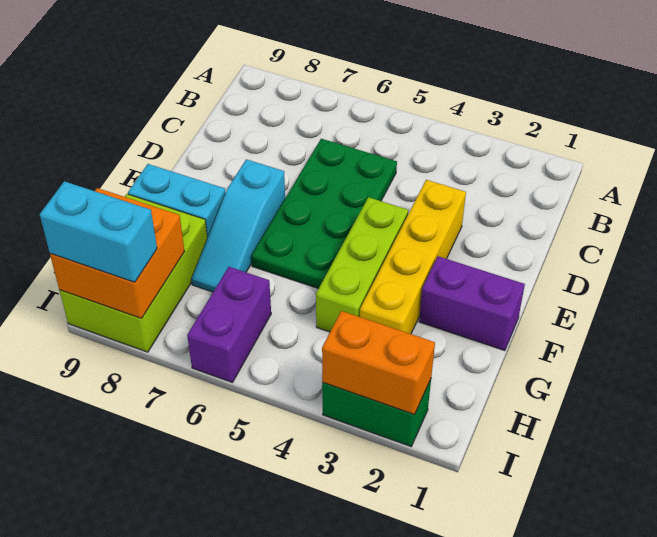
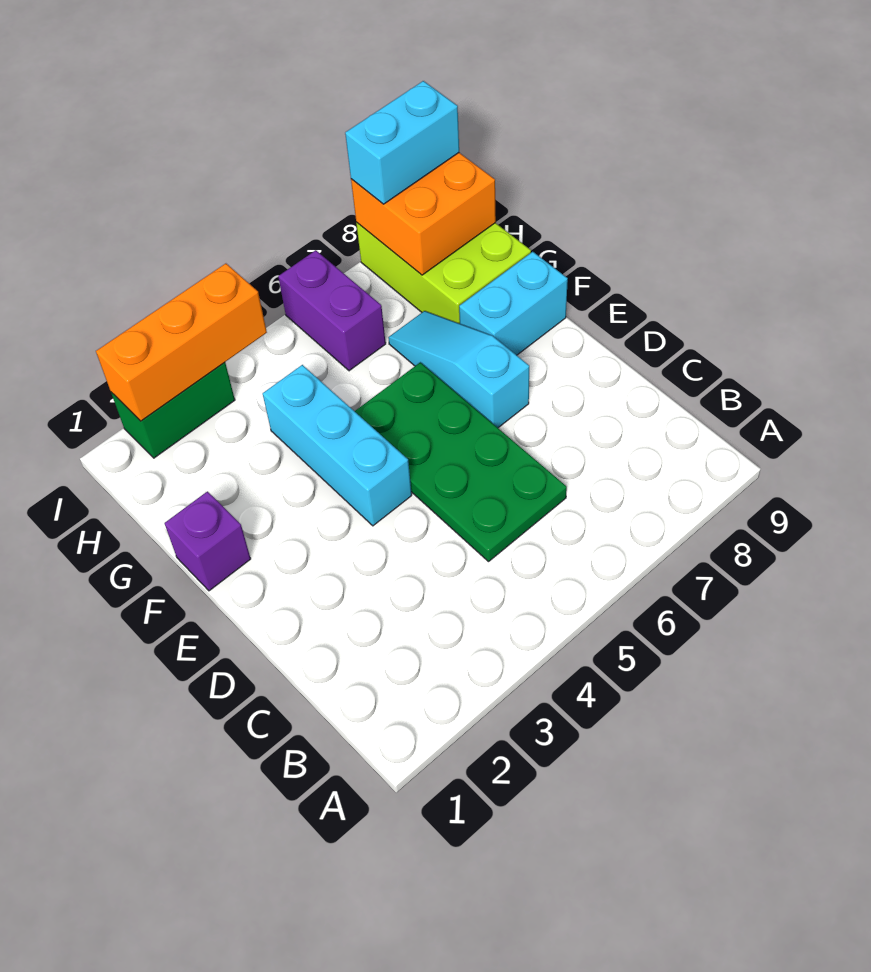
yellow 1x4 brick [360,180,466,334] -> none
lime 1x3 brick [316,197,408,332] -> cyan 1x3 brick [263,365,412,526]
purple 1x2 brick [419,256,525,351] -> purple 1x1 brick [165,491,251,591]
orange 1x2 brick [322,311,435,415] -> orange 1x3 brick [96,264,267,421]

